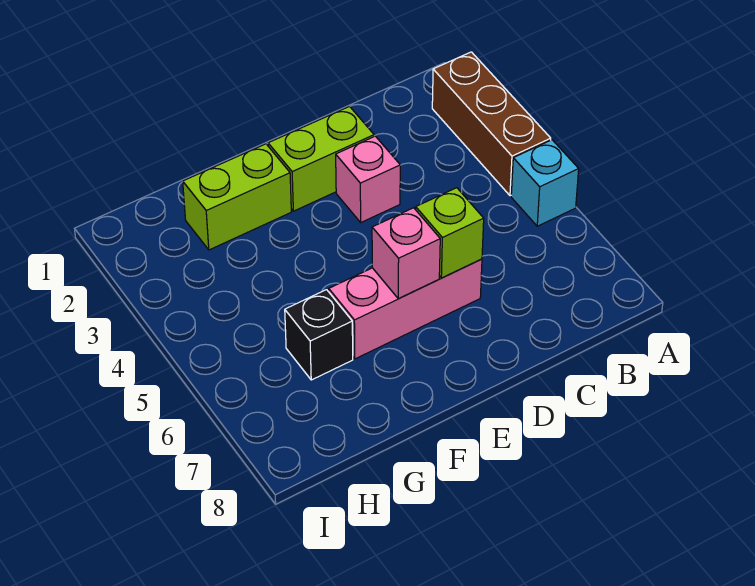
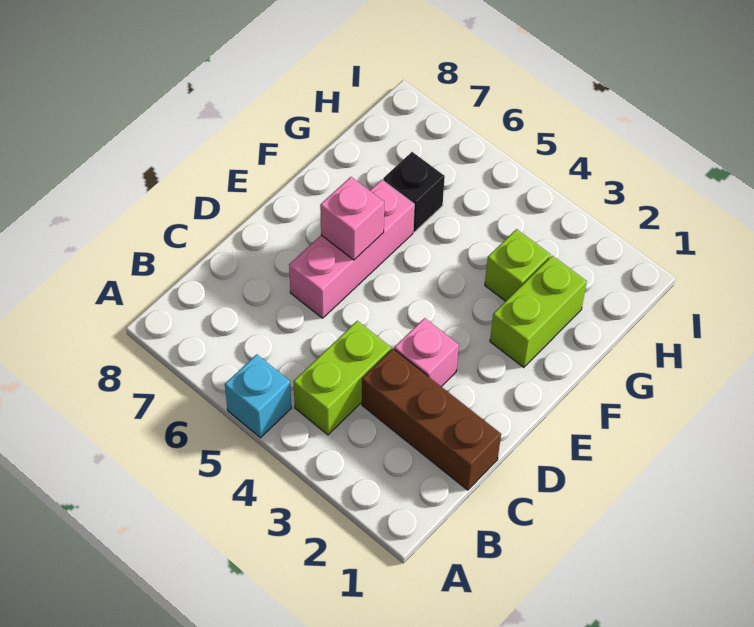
brown 1x3 brick [432,52,551,196] -> brown 1x3 brick moved to [362,349,501,490]
lime 1x2 brick [268,106,374,211] -> lime 1x2 brick moved to [294,321,391,435]
lime 1x1 brick [416,188,484,278] -> lime 1x1 brick moved to [485,229,550,301]

